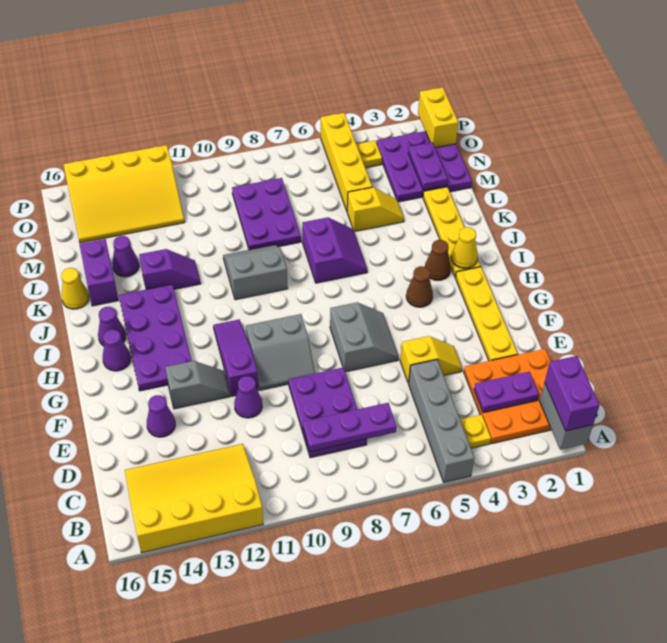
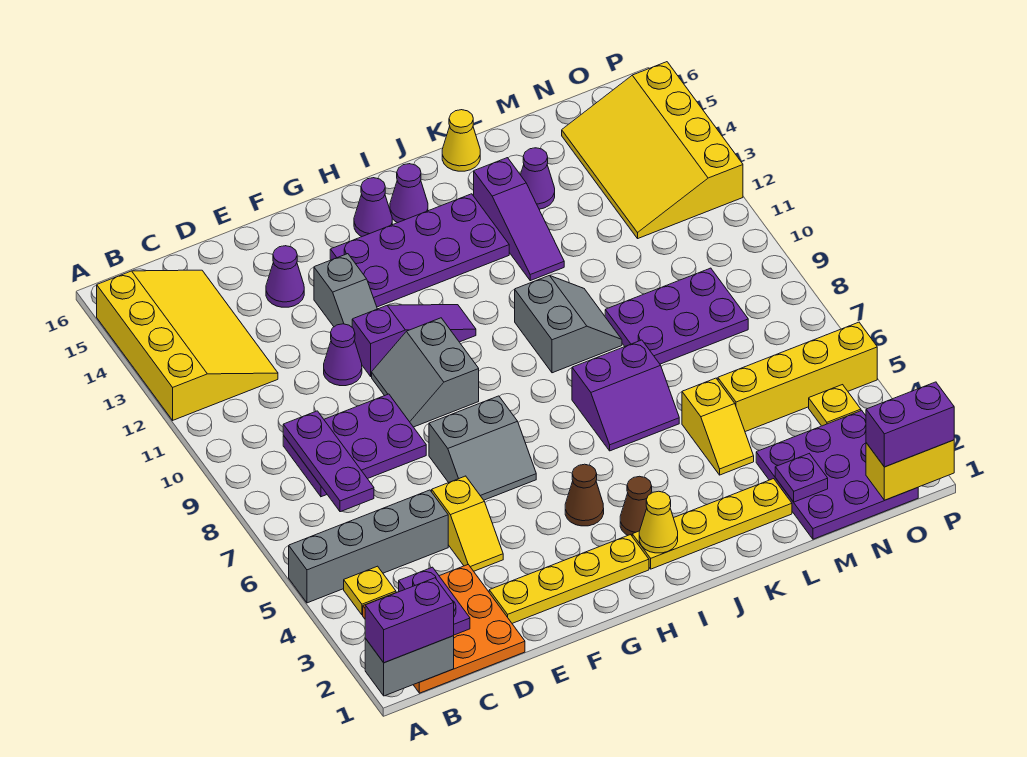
purple 1x2 slope [139,249,201,289] -> purple 1x3 slope [474,158,564,281]
purple 1x2 brick [79,239,118,306] -> purple 1x2 brick moved to [866,382,954,467]
purple 1x2 plate [408,142,448,190] -> purple 1x1 plate [775,454,828,502]

